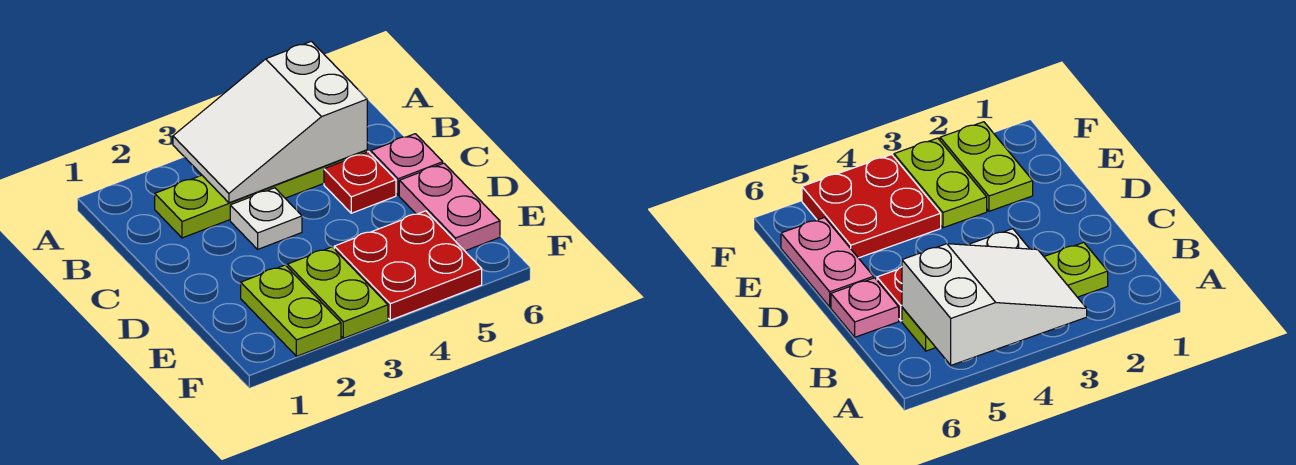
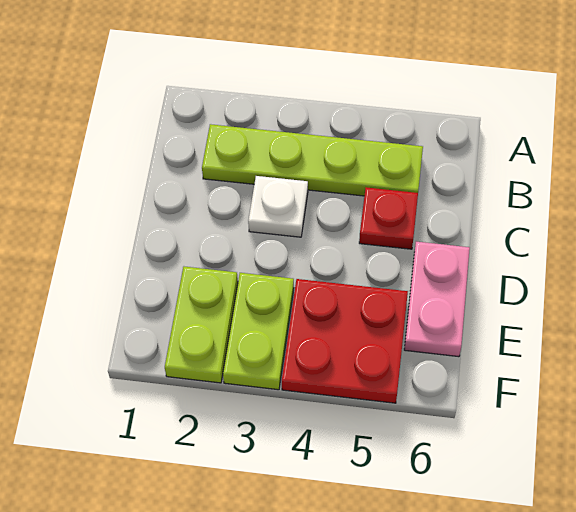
white 2x3 slope [173,41,367,203] -> none
pink 1x1 plate [371,134,443,195] -> none

